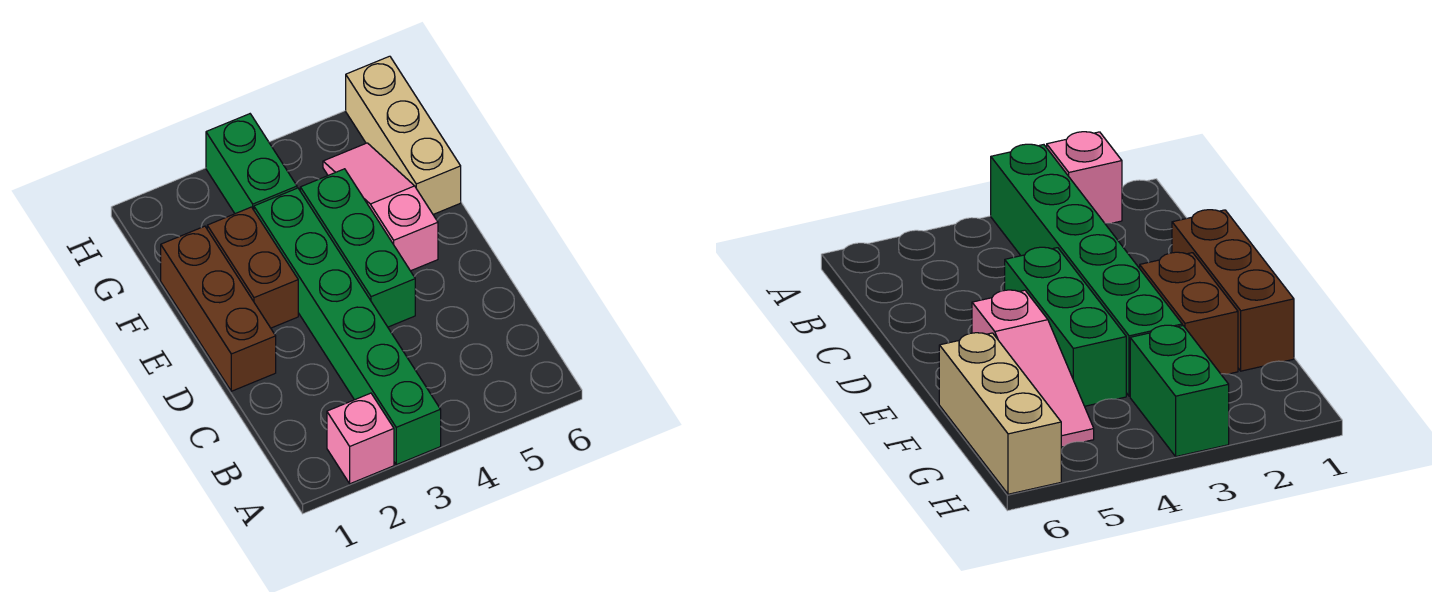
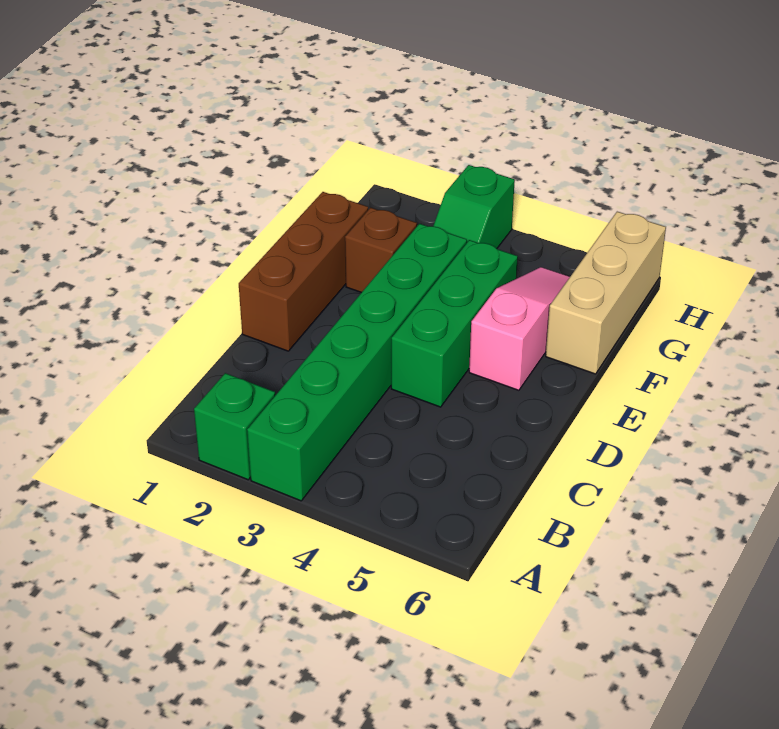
pink 1x1 brick [327,393,394,484] -> green 1x1 brick [194,373,275,480]
brown 1x2 brick [207,207,298,328] -> brown 1x1 brick [345,208,417,293]
green 1x2 brick [206,114,297,214] -> green 1x2 slope [433,165,515,249]

